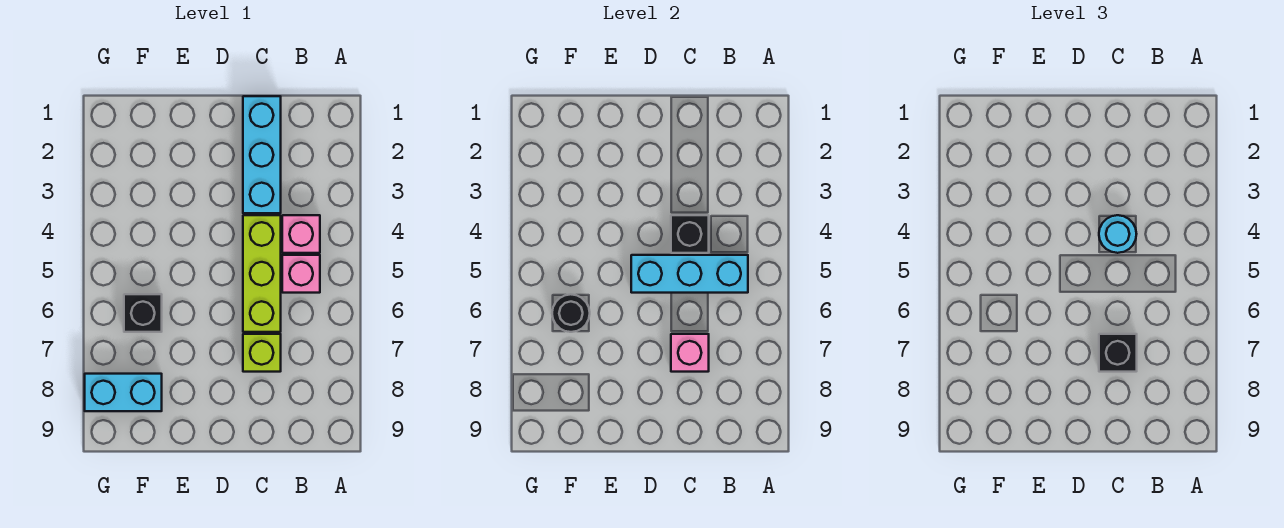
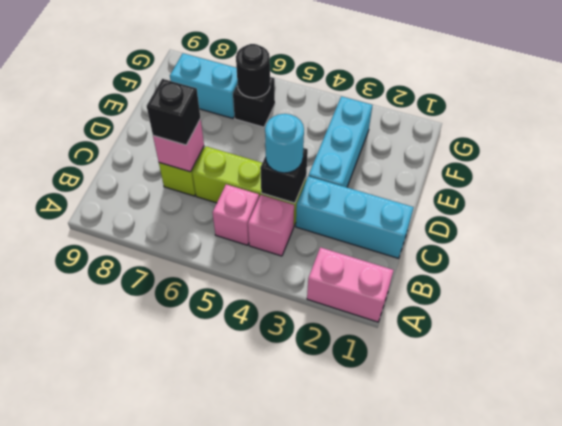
none -> pink 1x2 brick [307,247,394,322]
cyan 1x3 brick [631,255,748,293] -> cyan 1x3 brick moved to [309,96,372,187]
cyan 1x2 brick [85,374,162,411] -> cyan 1x2 brick turned to [170,53,238,118]

